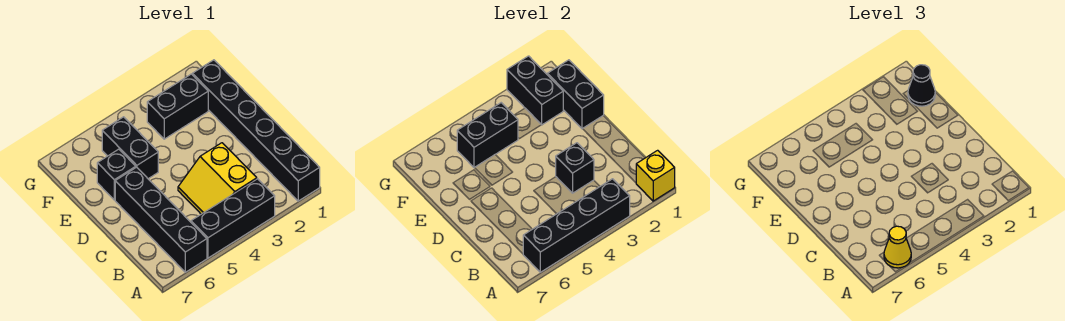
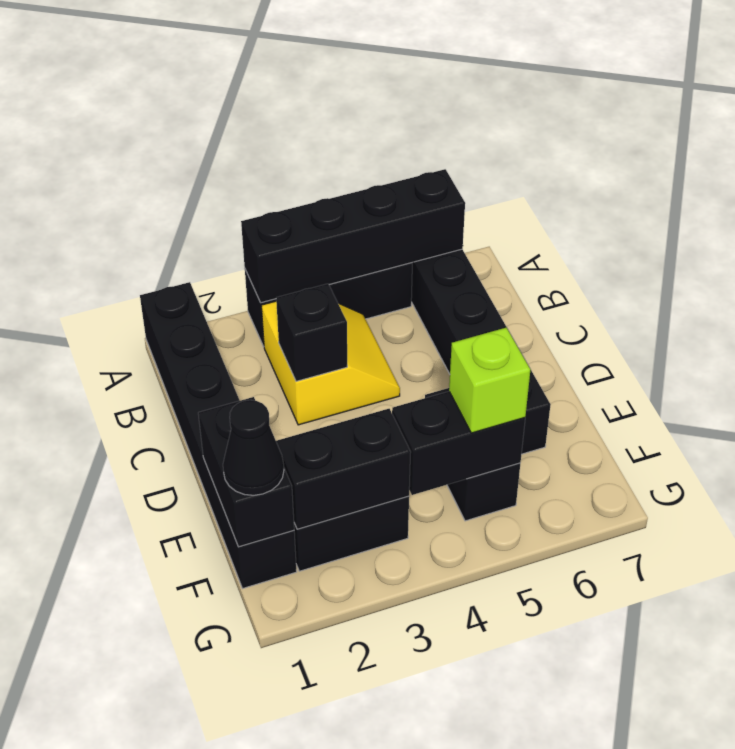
yellow 1x1 brick [636,150,675,201] -> none
yellow 1x1 cone [884,226,911,268] -> none
black 1x2 brick [507,56,563,125] -> black 1x2 brick turned to [276,409,411,529]
none -> lime 1x1 brick [449,327,531,433]

